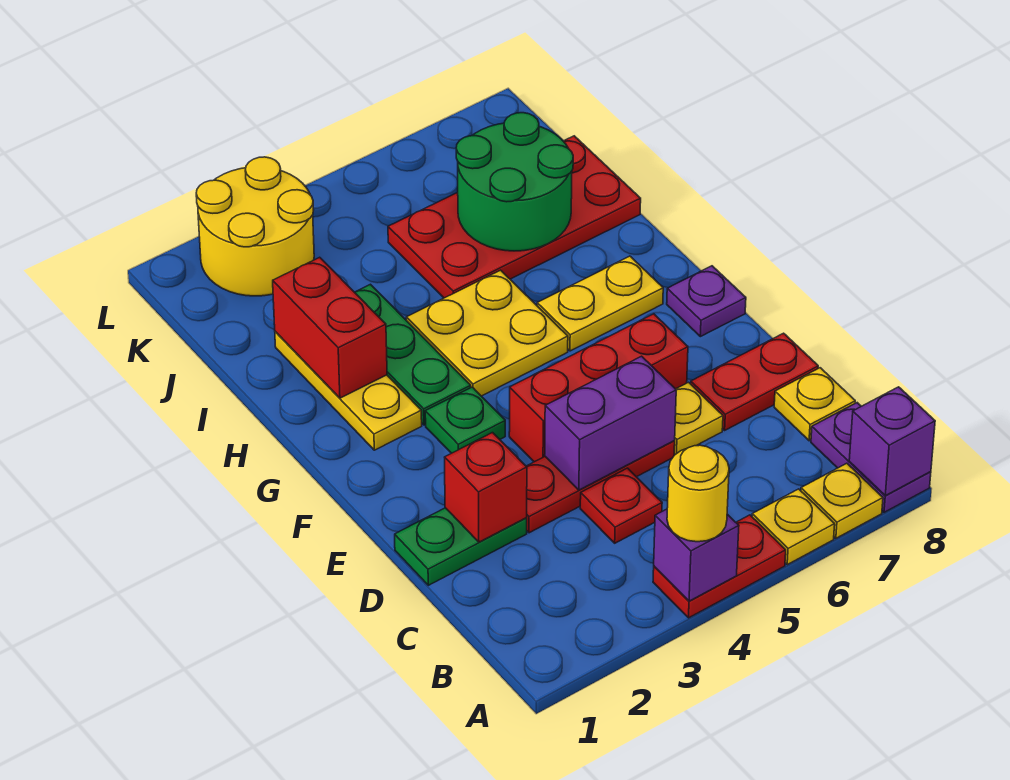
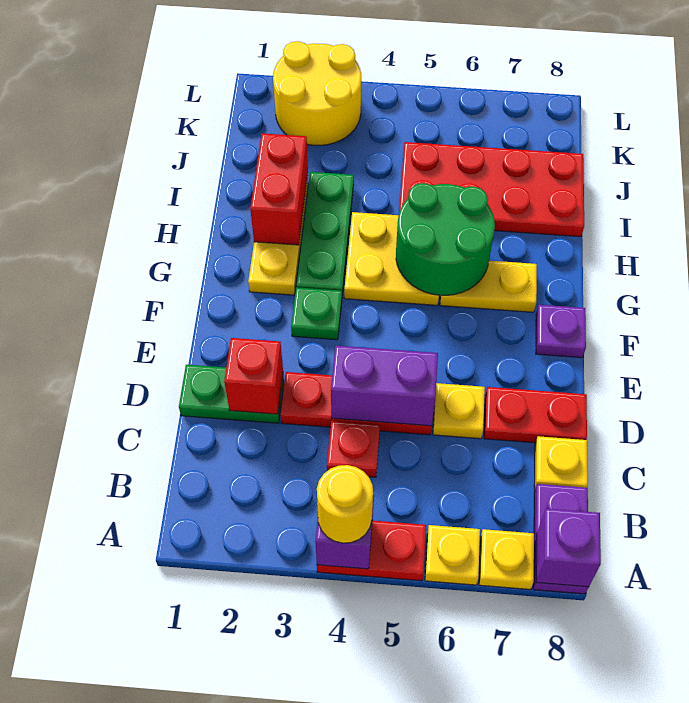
red 1x3 brick [509,314,688,462] -> none
green 2x2 round brick [456,113,573,251] -> green 2x2 round brick moved to [396,183,495,296]

